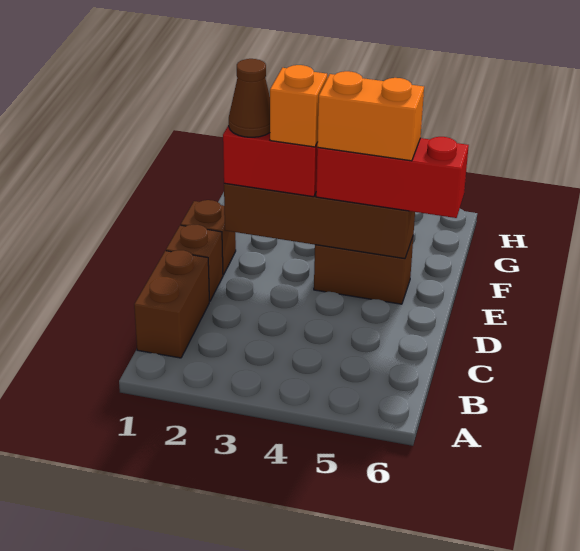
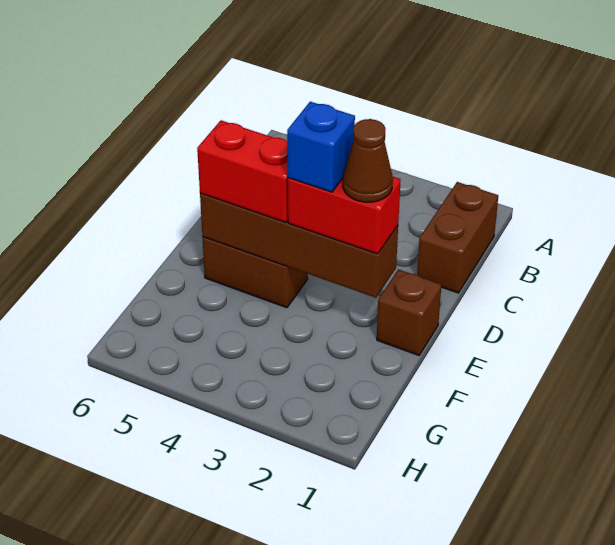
brown 1x1 brick [166,225,223,301] -> none
orange 1x1 brick [270,65,327,147] -> blue 1x1 brick [287,102,355,192]
red 1x3 brick [316,137,469,218] -> red 1x2 brick [197,120,288,222]
orange 1x2 brick [317,71,424,161] -> none

